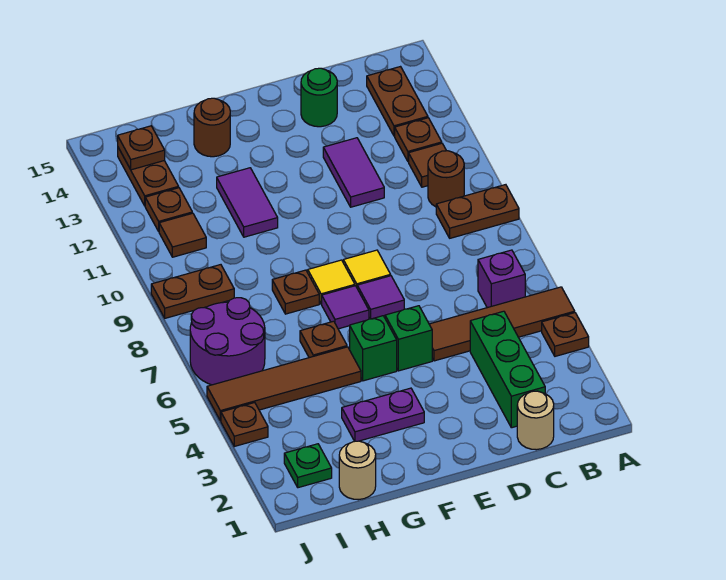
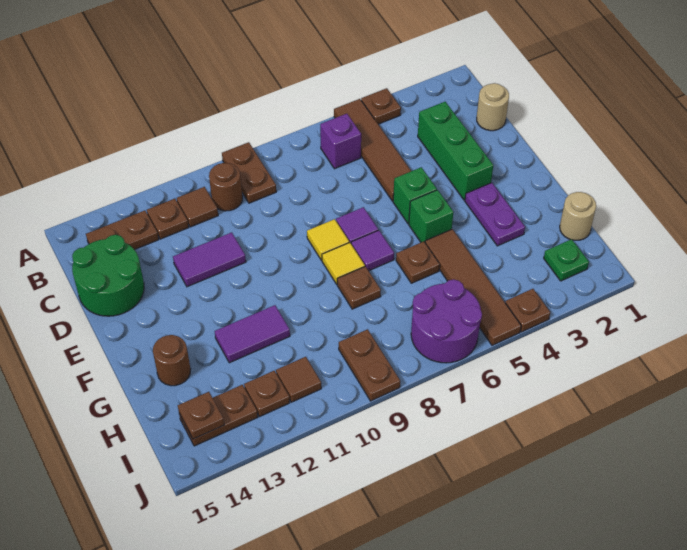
green 1x3 brick [470,311,545,428] -> green 1x3 brick turned to [418,102,493,200]
green 1x1 round brick [301,68,337,127] -> green 2x2 round brick [72,235,144,316]

